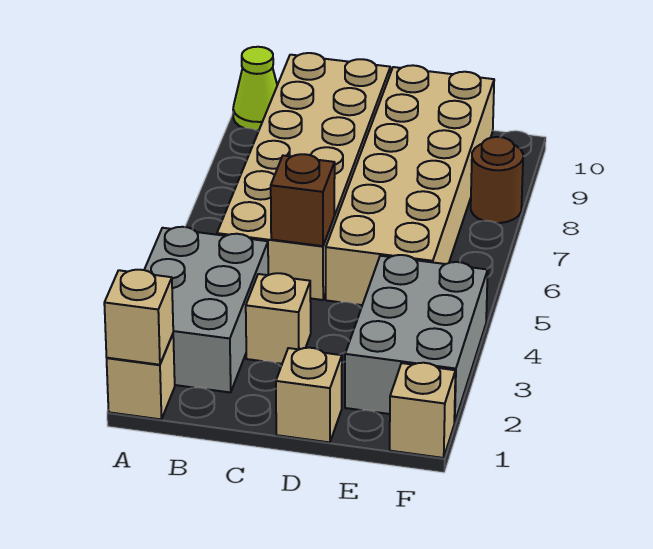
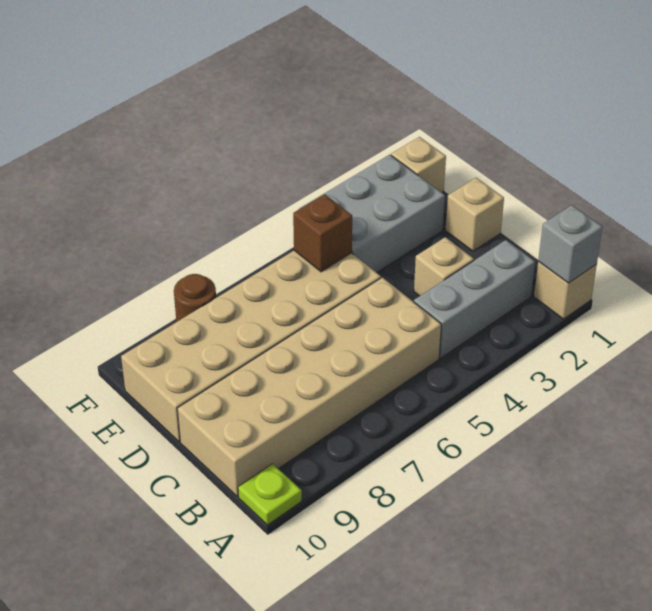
tan 1x1 brick [104,270,173,365] -> grey 1x1 brick [538,205,602,283]
grey 2x3 brick [144,227,268,392] -> grey 1x3 brick [414,240,535,358]
lime 1x1 cone [233,47,277,131] -> lime 1x1 plate [238,464,302,525]
brown 1x1 brick [271,154,335,246] -> brown 1x1 brick moved to [293,194,352,272]

